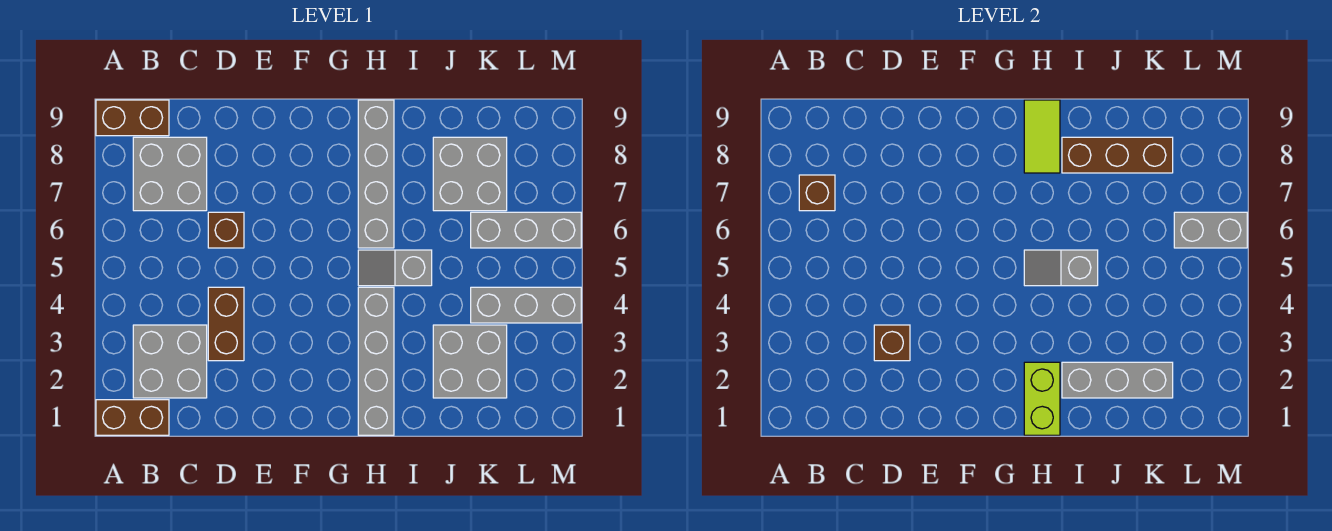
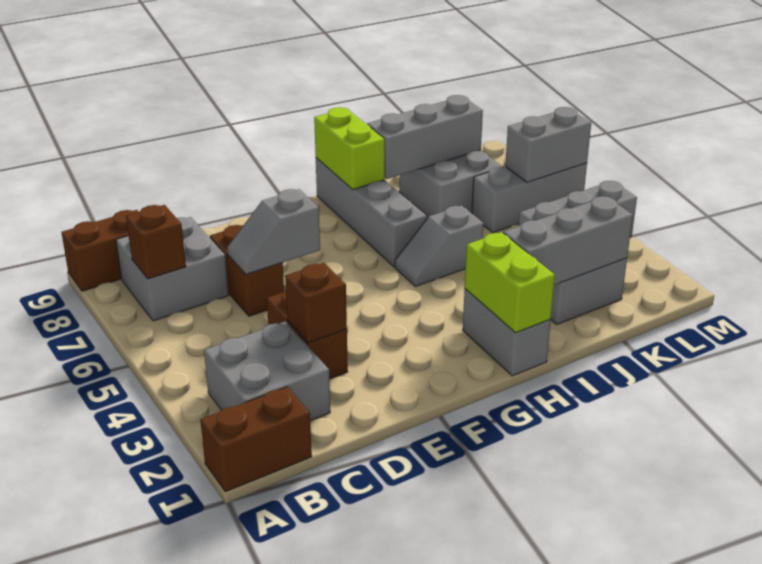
brown 1x1 brick [208,212,244,248] -> brown 1x2 brick [210,225,284,316]
grey 1x4 brick [358,287,394,435] -> grey 1x2 brick [463,289,551,376]
grey 1x2 slope [1024,250,1098,286] -> grey 1x2 slope moved to [227,189,320,274]
lime 1x2 tile [1024,100,1060,173] -> lime 1x2 brick [314,107,385,190]
brown 1x3 brick [1062,137,1173,173] -> grey 1x3 brick [367,95,483,179]

